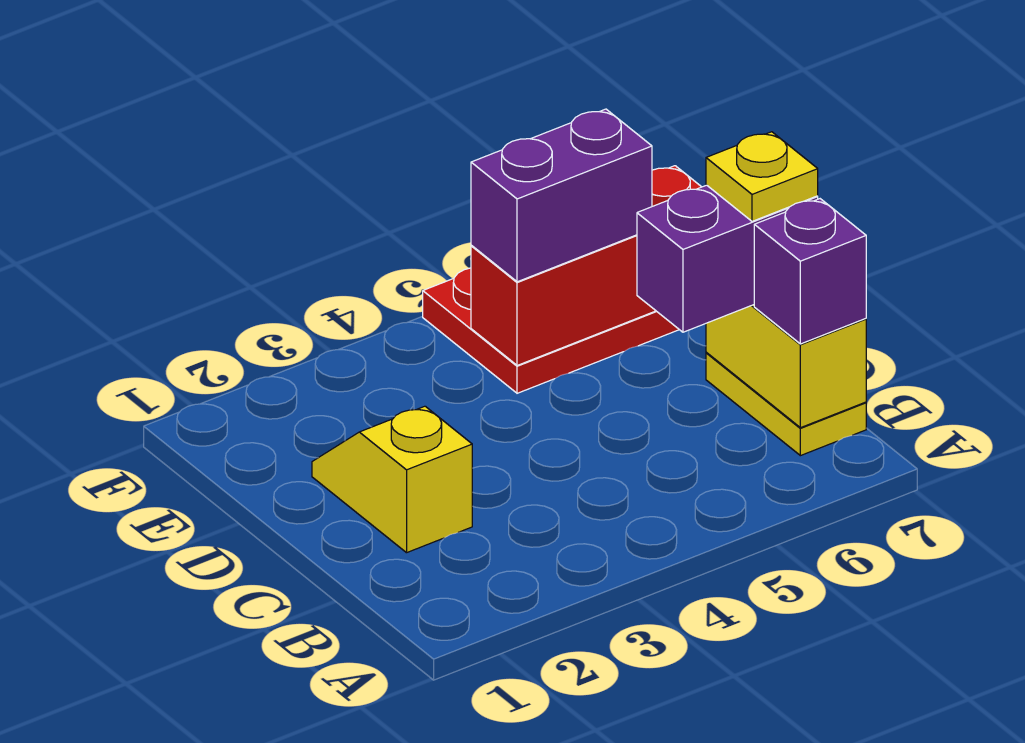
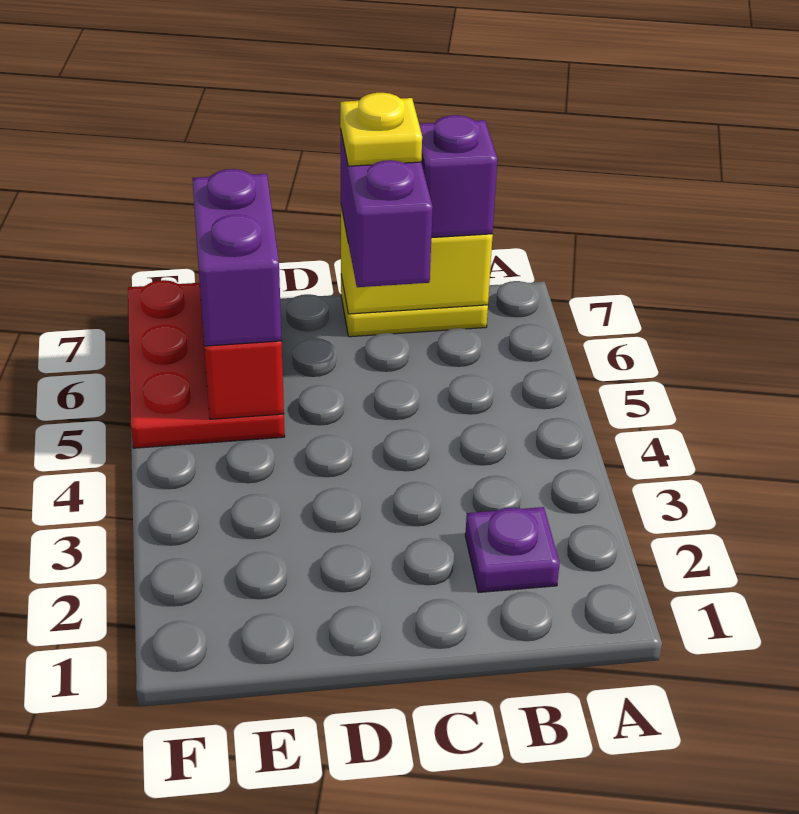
none -> purple 1x1 plate [465,507,560,593]
yellow 1x2 slope [312,406,472,553] -> none

